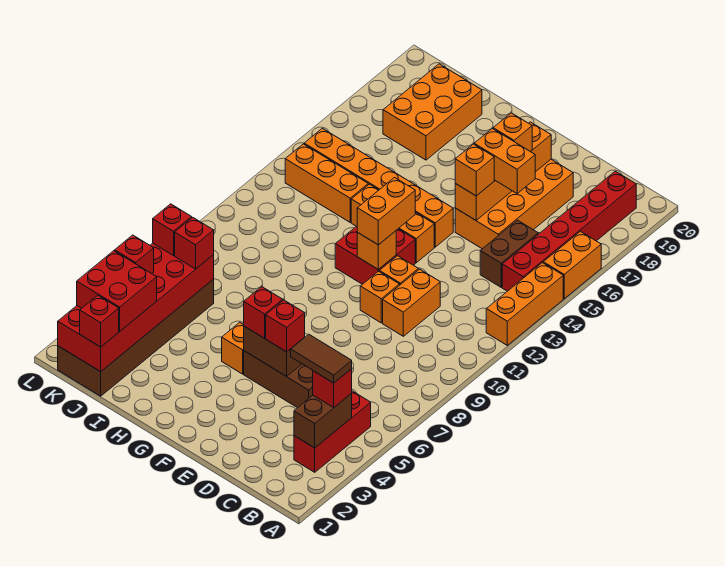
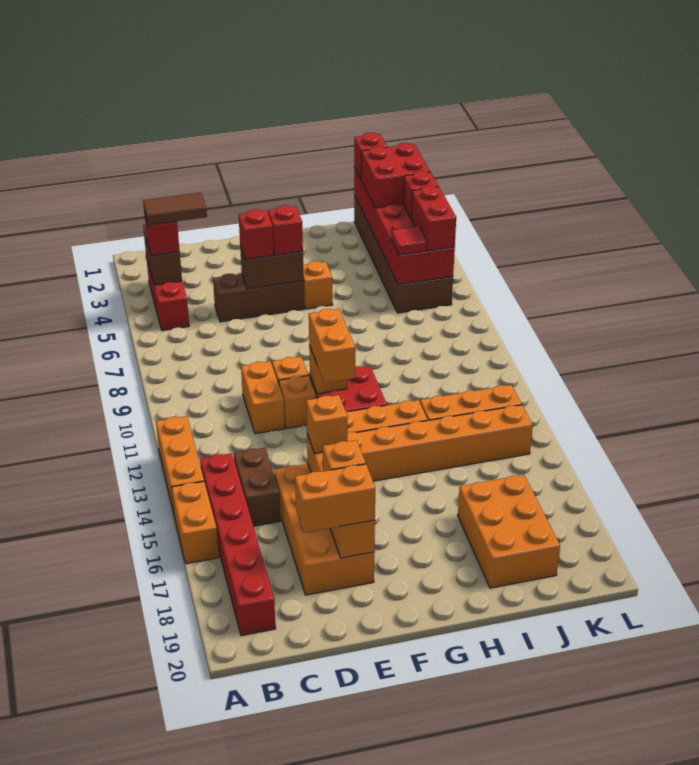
orange 1x2 brick [474,129,535,193] -> orange 1x2 brick moved to [295,464,375,533]
red 1x1 brick [175,217,214,269] -> red 1x1 tile [391,226,427,255]
red 1x1 brick [153,204,192,256] -> red 1x2 brick [411,186,456,251]

